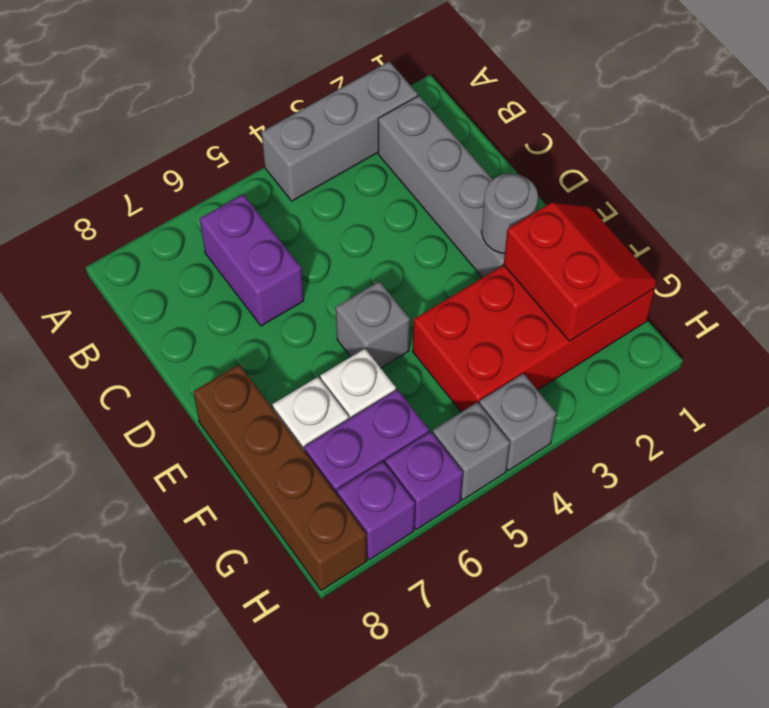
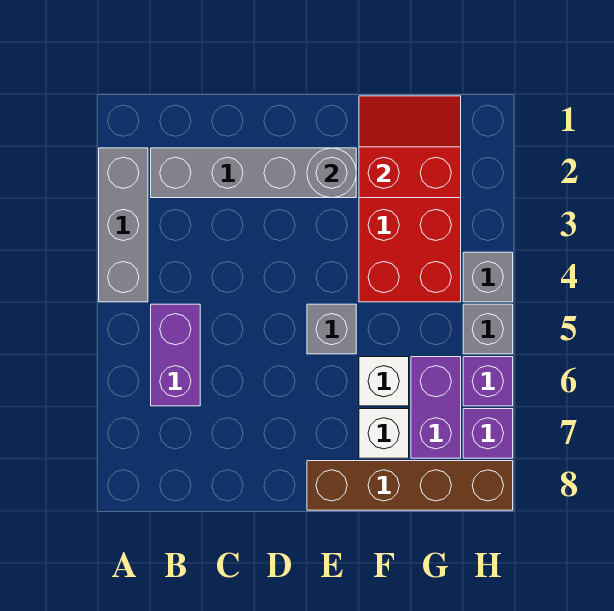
purple 1x2 brick [200,194,304,326] -> purple 1x2 brick turned to [151,304,200,406]

